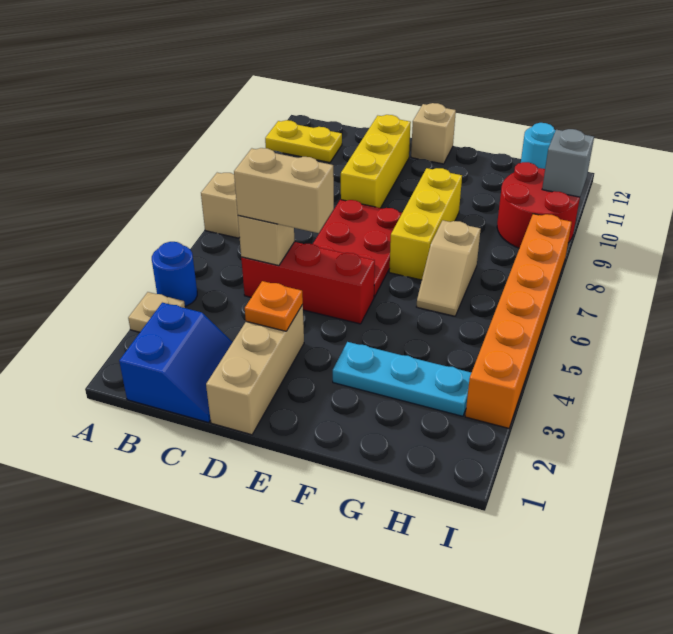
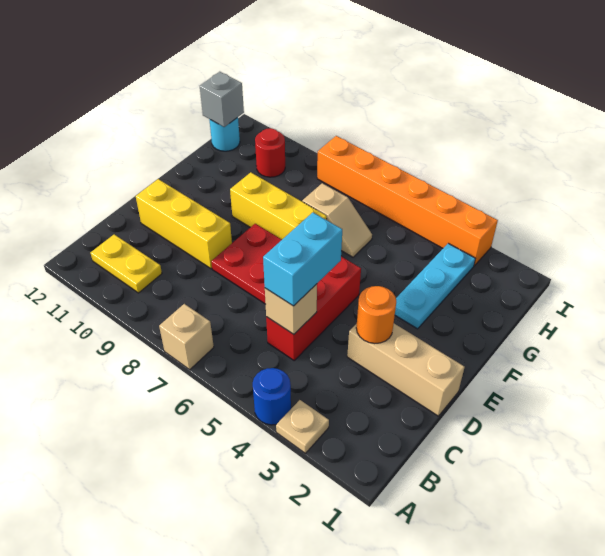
yellow 1x2 plate [265,120,342,163] -> yellow 1x2 plate turned to [90,234,162,293]
blue 2x2 slope [119,303,233,423] -> none
tan 1x2 brick [234,148,334,233] -> cyan 1x2 brick [263,212,342,306]
orange 1x1 plate [245,281,303,331] -> orange 1x1 round brick [356,286,396,343]
tan 1x1 brick [411,103,456,164] -> none
red 2x2 round brick [497,162,580,248] -> red 1x1 round brick [255,128,285,177]
grey 1x1 brick [542,129,594,197] -> grey 1x1 brick moved to [200,72,244,127]

